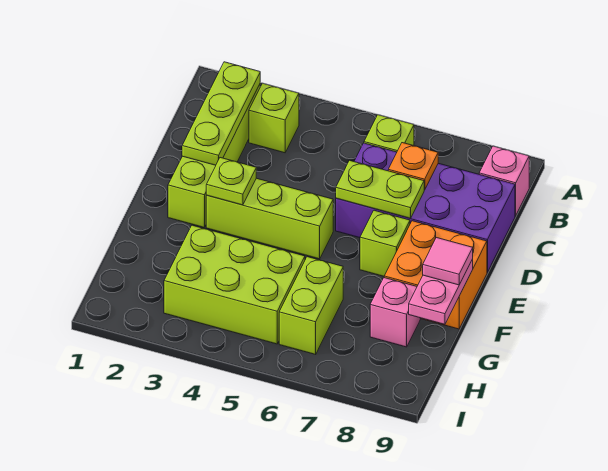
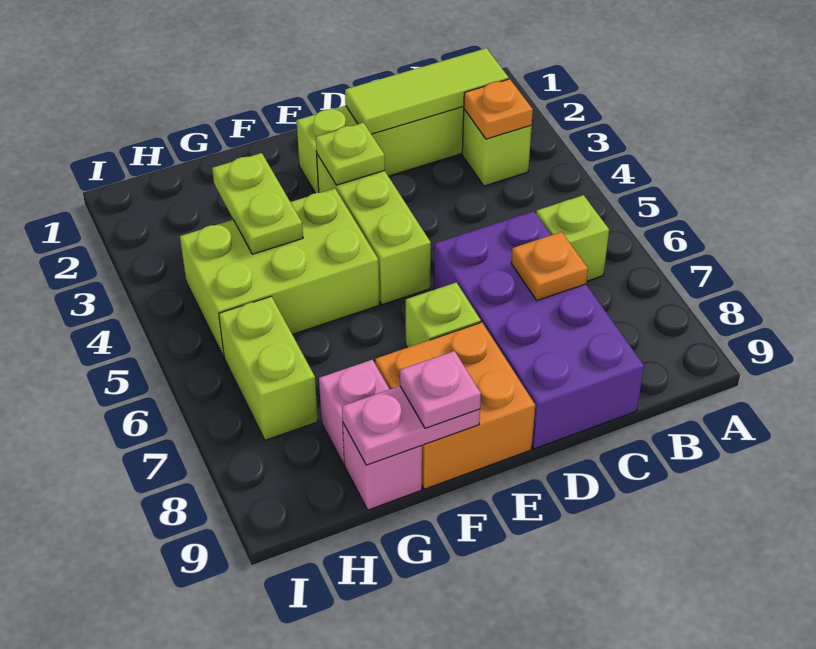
lime 1x3 plate [182,62,260,165] -> lime 1x3 tile [345,48,509,134]
none -> orange 1x1 plate [464,79,533,139]
pink 1x1 brick [479,146,529,215] -> pink 1x1 brick moved to [343,423,422,510]
lime 1x2 plate [336,160,424,218] -> lime 1x2 plate moved to [212,153,303,254]
pink 1x1 tile [423,238,473,285] -> pink 1x1 plate [400,351,481,428]
lime 2x3 brick [164,225,305,344] -> lime 2x3 brick turned to [180,188,379,357]
lime 1x2 brick [279,257,343,354] -> lime 1x2 brick turned to [219,296,318,440]

